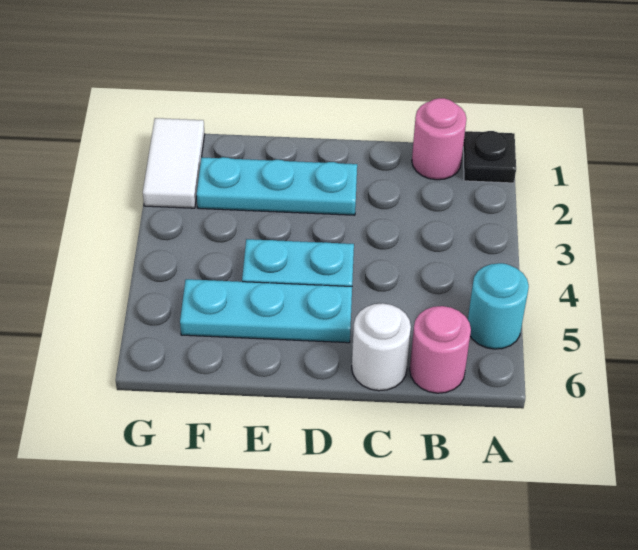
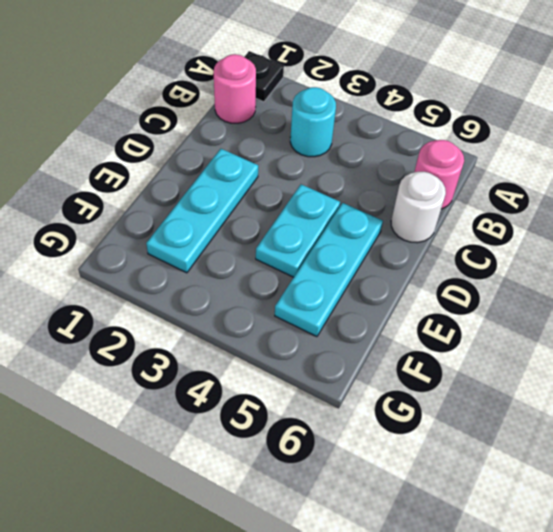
cyan 1x1 round brick [468,263,529,349] -> cyan 1x1 round brick moved to [290,87,336,157]
white 1x2 tile [143,118,205,208] -> none

